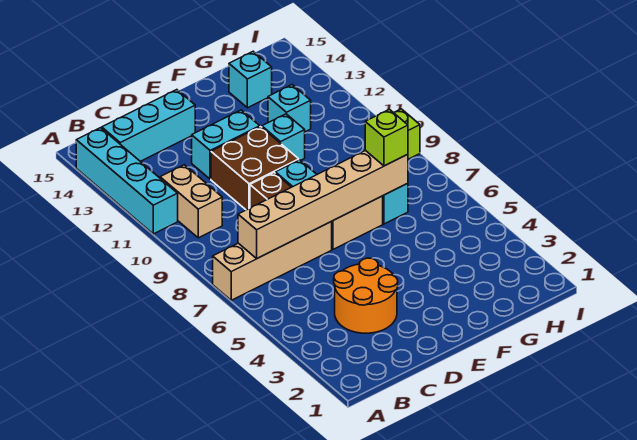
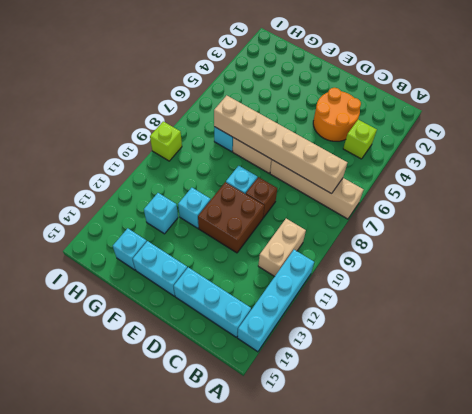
cyan 1x2 brick [192,110,260,179] -> cyan 1x2 brick moved to [133,241,187,296]
lime 1x1 brick [365,109,408,166] -> lime 1x1 brick moved to [343,120,377,159]

